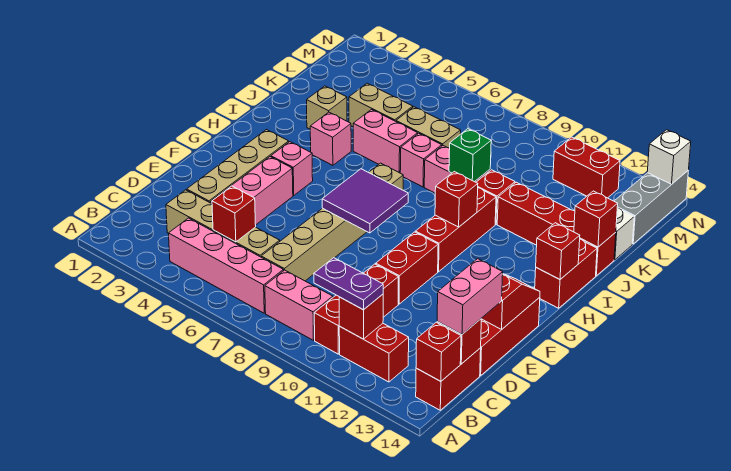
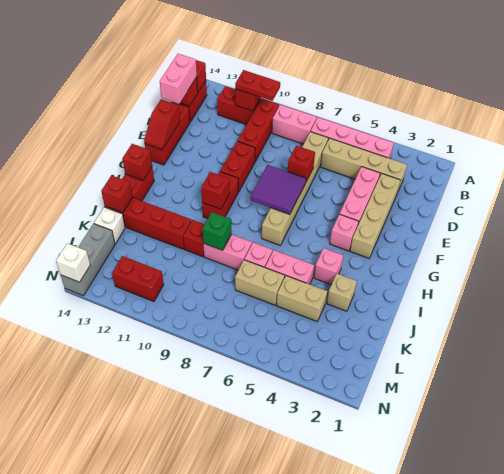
purple 1x2 plate [314,258,383,310] -> red 1x2 plate [235,70,280,101]
red 1x1 brick [212,186,256,242] -> red 1x1 brick moved to [288,146,315,182]
red 1x3 brick [415,188,496,272] -> red 1x2 brick [202,172,238,219]

